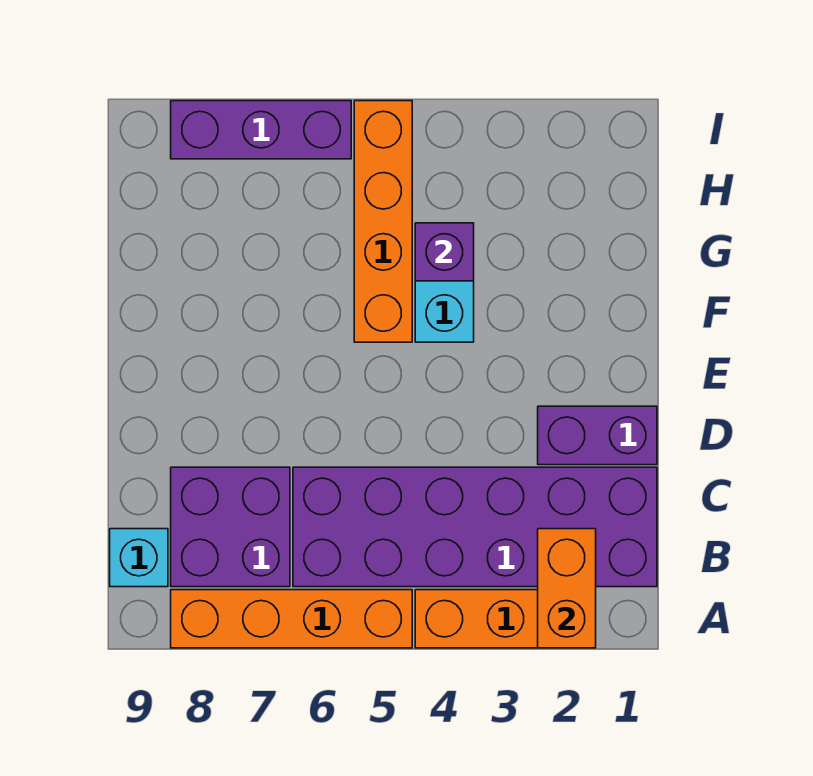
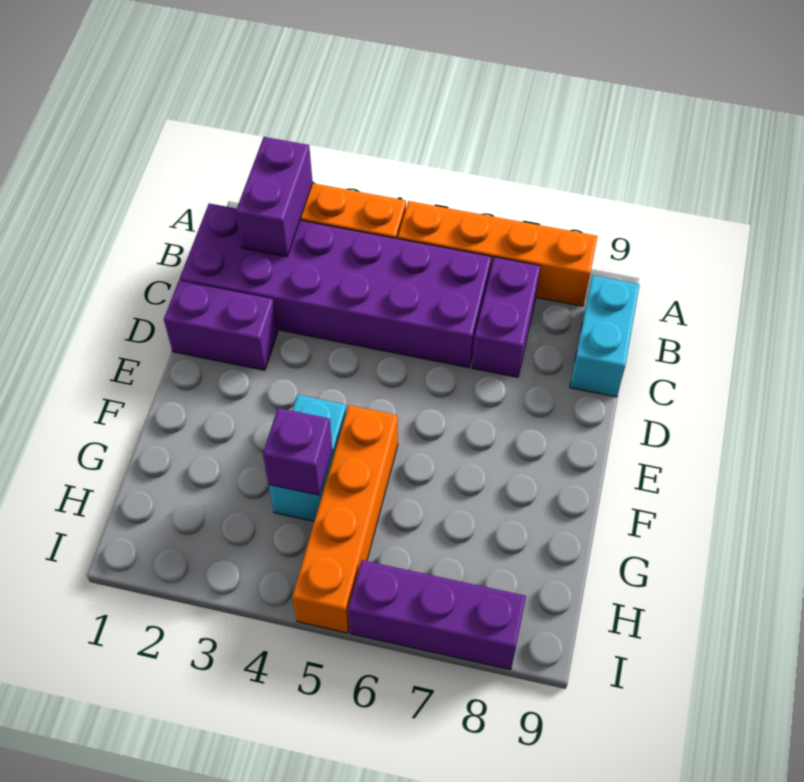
orange 1x2 brick [538,529,596,648] -> purple 1x2 brick [236,137,313,257]
purple 2x2 brick [171,467,290,587] -> purple 1x2 brick [472,257,540,377]
cyan 1x1 brick [110,529,168,587] -> cyan 1x2 brick [570,276,640,397]

